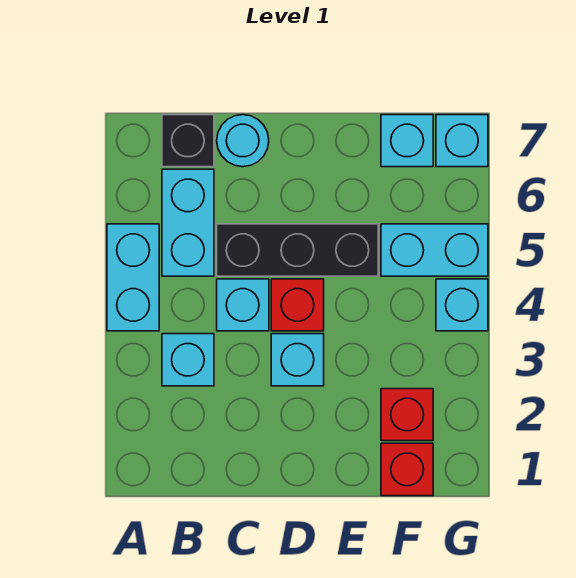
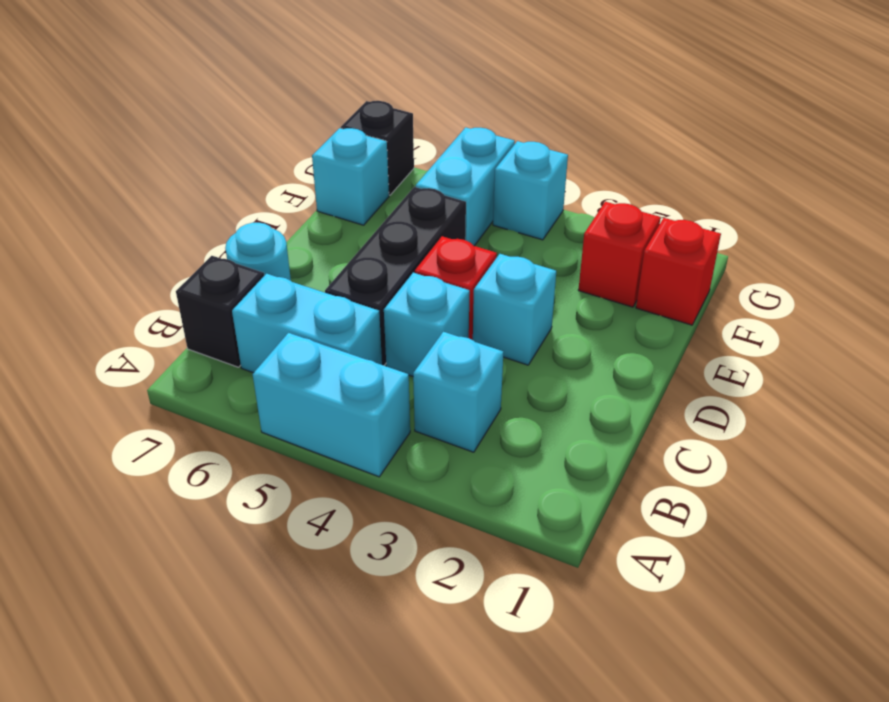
cyan 1x1 brick [436,115,488,167] -> black 1x1 brick [341,101,414,195]

